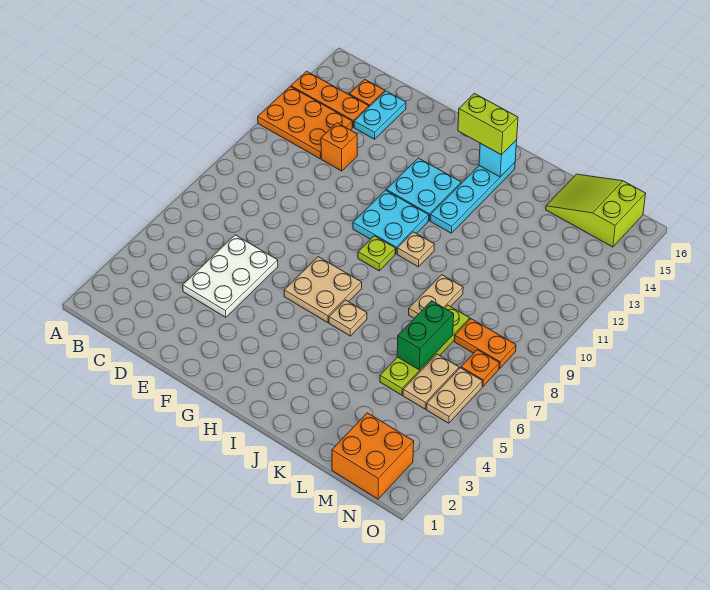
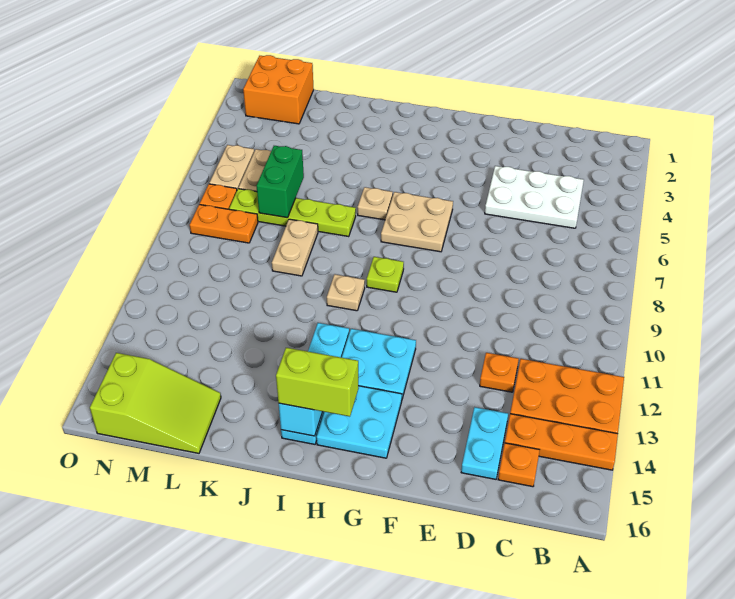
white 2x3 plate [183,235,278,317] -> white 2x3 plate turned to [485,166,584,228]
orange 1x1 brick [321,123,357,171] -> orange 1x1 plate [480,353,519,392]
cyan 2x2 plate [353,190,429,254] -> cyan 2x2 plate moved to [317,386,402,458]
lime 1x4 plate [380,305,470,395] -> lime 1x4 plate turned to [229,189,356,237]

